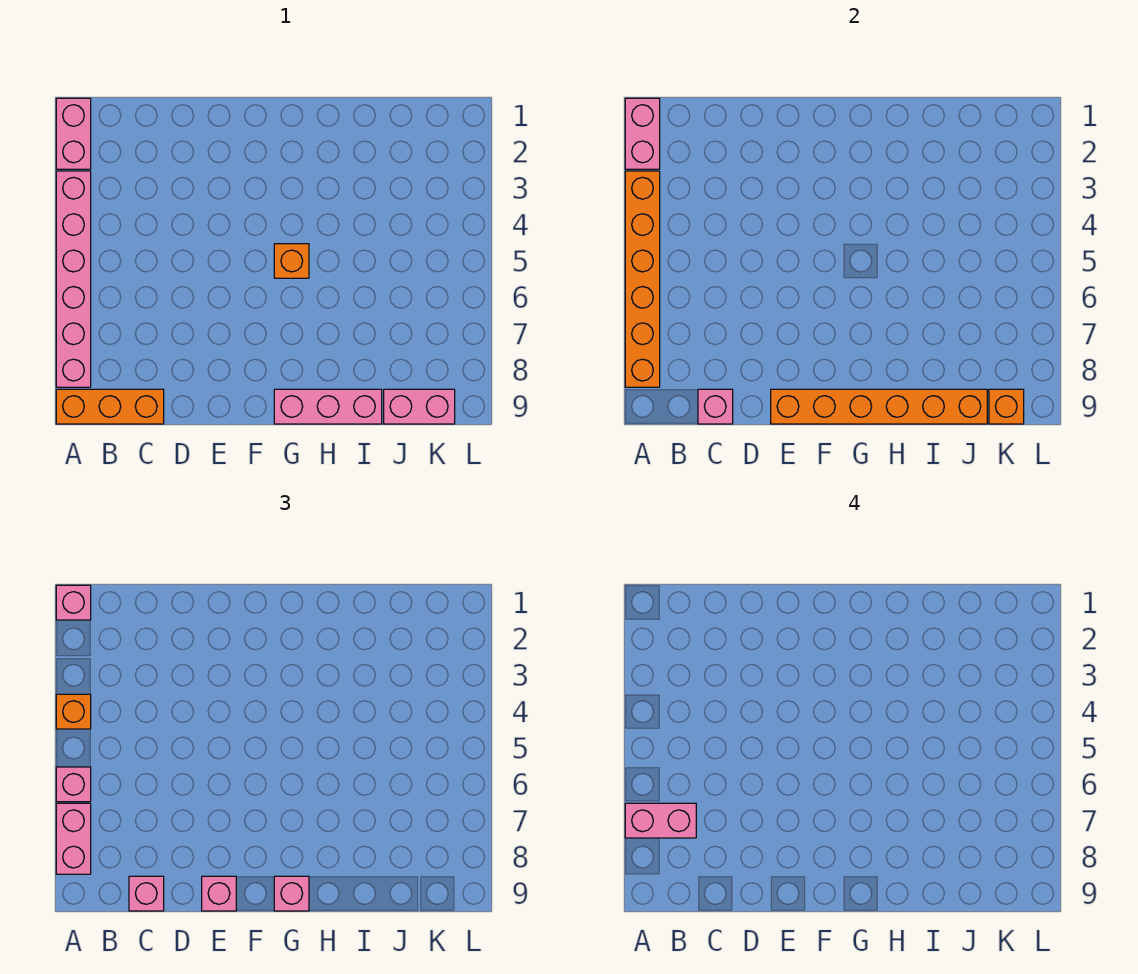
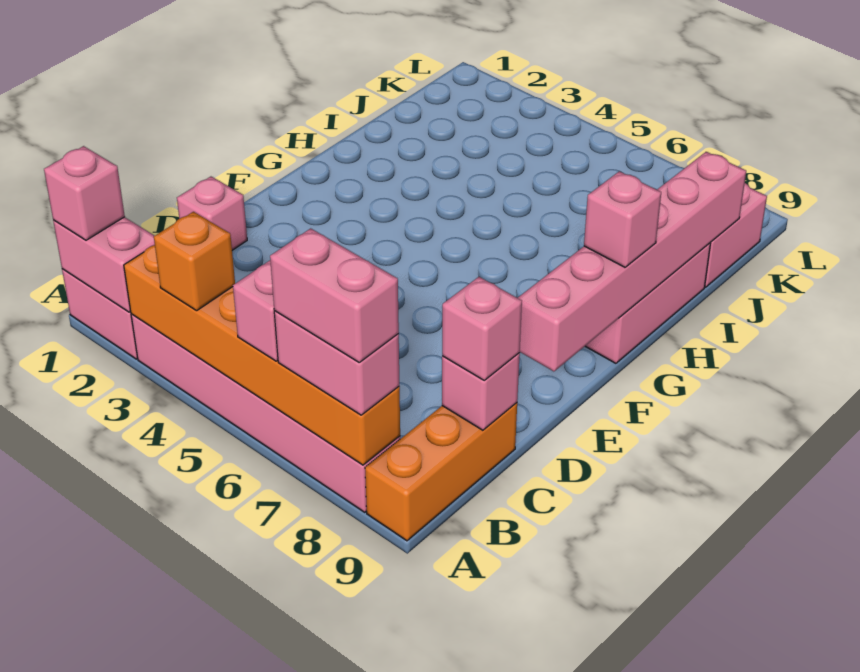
pink 1x2 brick [625,803,696,838] -> pink 1x2 brick turned to [270,228,399,362]
orange 1x6 brick [771,389,987,424] -> pink 1x6 brick [518,152,746,371]
pink 1x1 brick [202,876,236,911] -> pink 1x1 brick moved to [177,177,247,250]
orange 1x1 brick [274,244,309,278] -> none
orange 1x1 brick [989,389,1024,424] -> none

